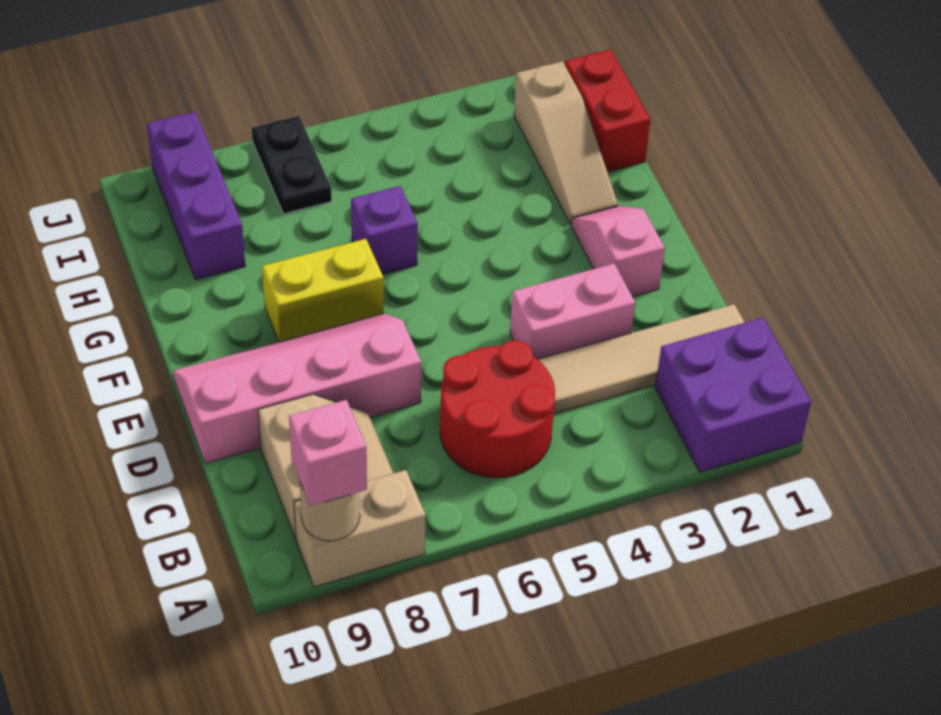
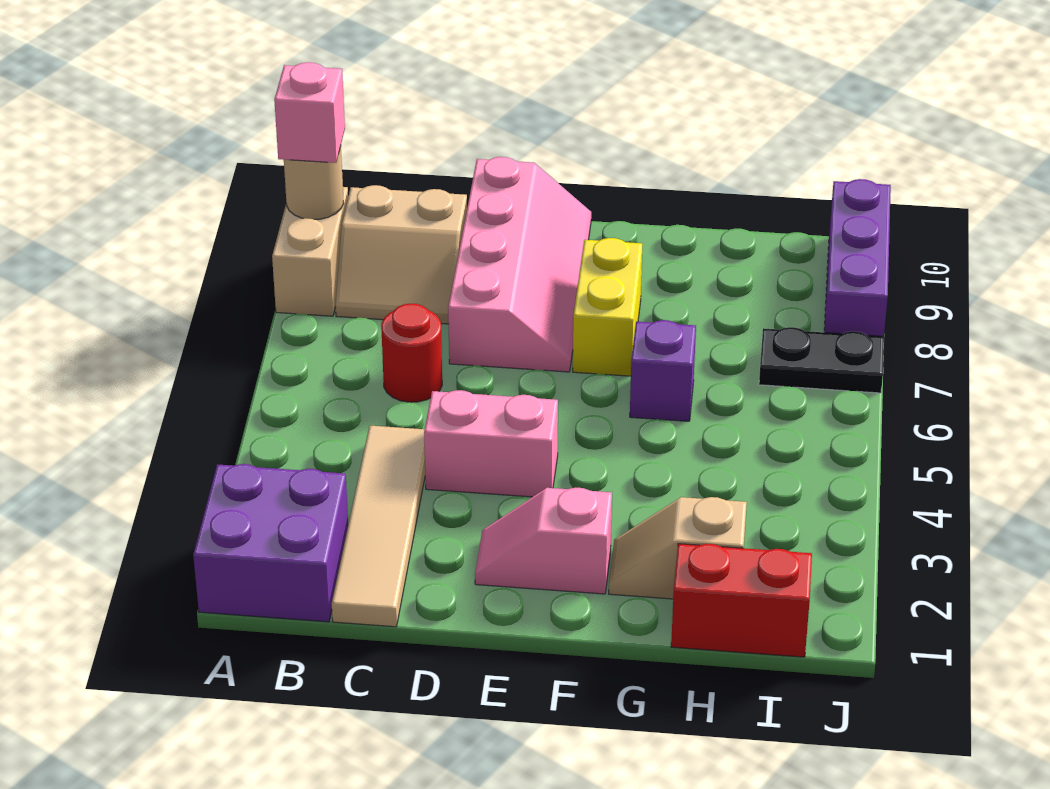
red 2x2 round brick [440,340,555,478] -> red 1x1 round brick [381,304,442,402]
pink 1x2 brick [510,264,635,359] -> pink 1x2 brick turned to [424,390,558,497]
pink 1x2 slope [571,206,665,297] -> pink 1x2 slope turned to [475,488,612,594]
tan 1x3 slope [514,61,618,224] -> tan 1x2 slope [609,497,747,599]
purple 1x3 brick [147,112,245,280] -> purple 1x3 brick turned to [824,179,891,336]

